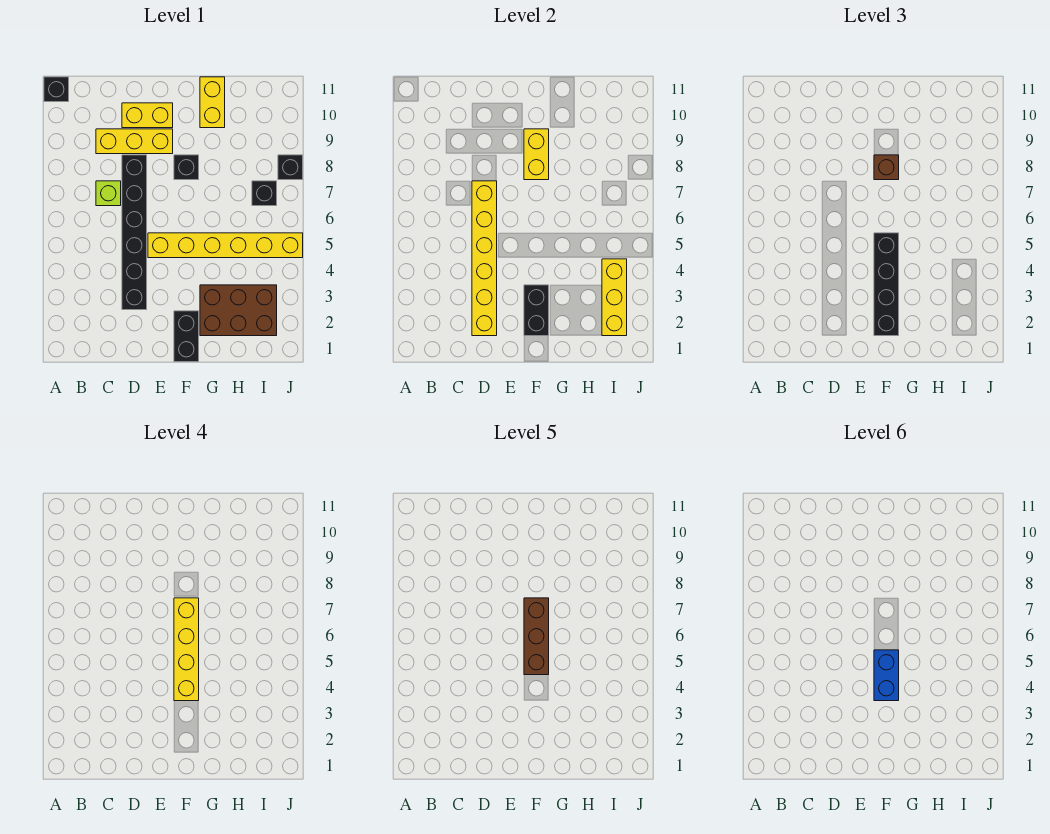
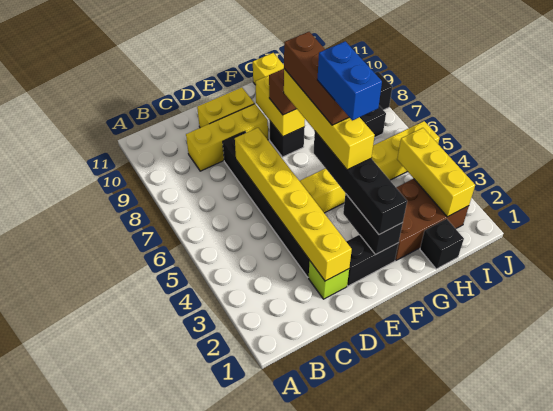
black 1x1 brick [44,77,69,102] -> black 1x1 brick moved to [420,219,464,269]
lime 1x1 brick [96,181,121,206] -> lime 1x1 brick moved to [309,261,349,299]
black 1x2 brick [174,311,199,362] -> black 1x2 brick turned to [346,235,398,286]

